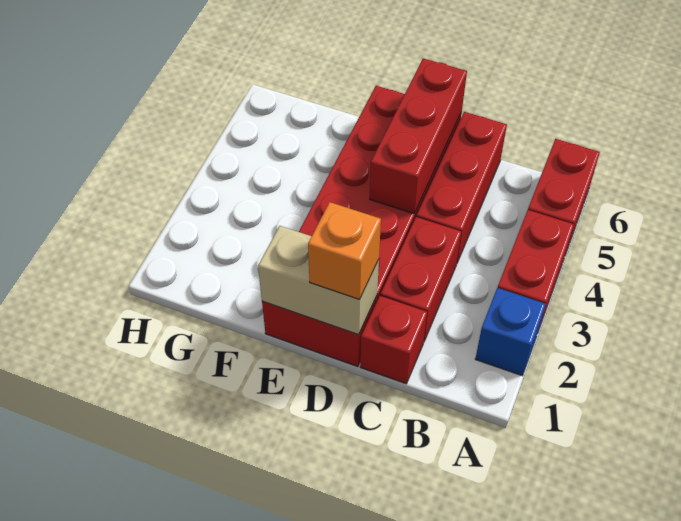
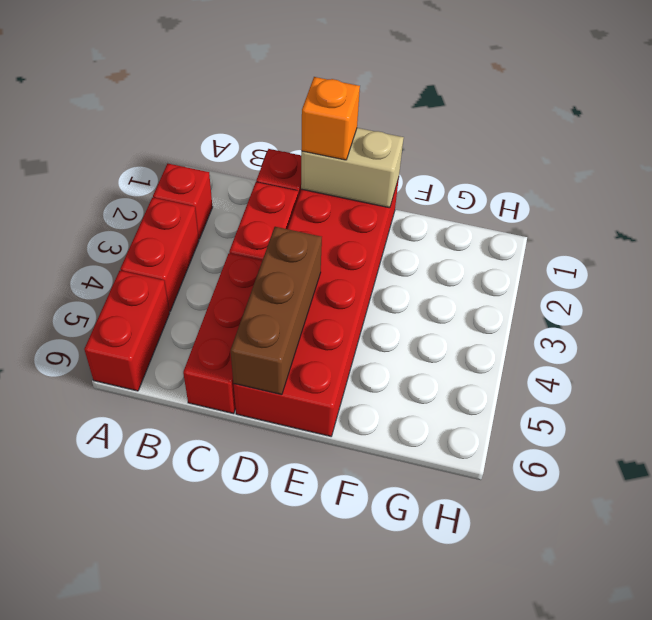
blue 1x1 brick [475,288,546,376] -> red 1x1 brick [153,164,212,239]
red 1x3 brick [370,58,467,214] -> brown 1x3 brick [231,227,322,395]

